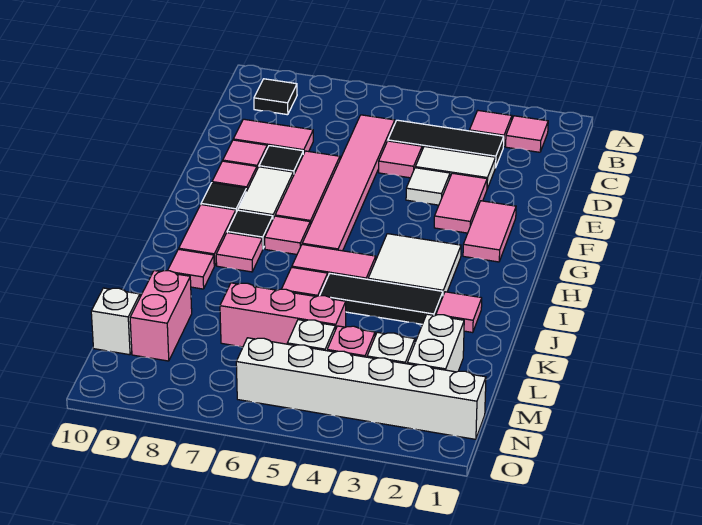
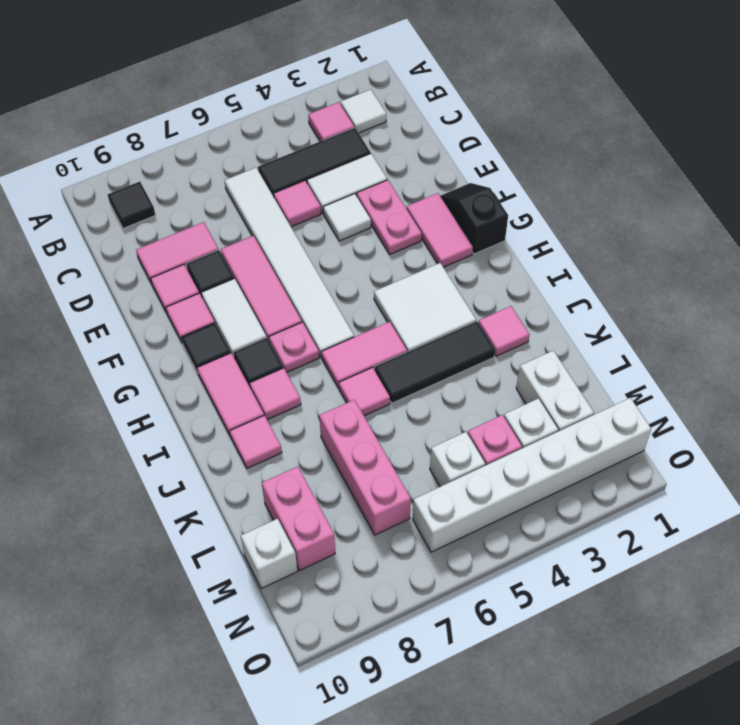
pink 1x1 tile [506,116,548,152] -> white 1x1 tile [341,89,386,133]
pink 1x6 tile [302,115,395,251] -> white 1x6 tile [224,168,354,357]
pink 1x2 tile [434,173,487,233] -> pink 1x2 plate [357,180,422,254]
none -> black 1x2 slope [440,183,508,254]
pink 1x1 tile [265,216,310,254] -> pink 1x1 plate [269,322,319,372]
pink 1x3 brick [220,283,346,347] -> pink 1x3 brick turned to [319,400,411,535]

